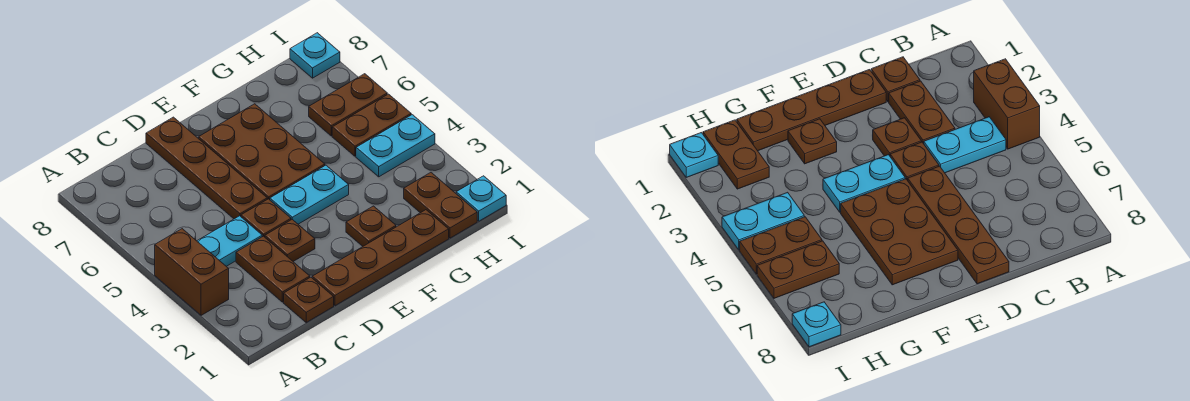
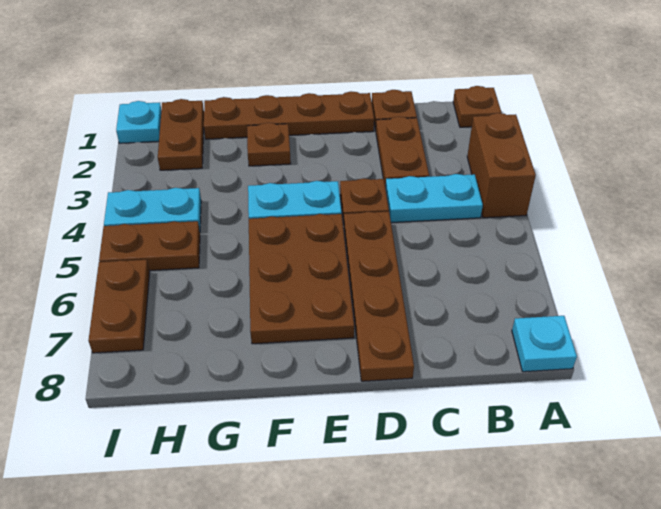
brown 1x1 plate [265,220,315,261] -> brown 1x1 plate moved to [453,86,502,127]
brown 1x2 plate [309,74,387,136] -> brown 1x2 plate turned to [88,260,150,353]
cyan 1x1 plate [290,33,340,78] -> cyan 1x1 plate moved to [512,316,577,372]

